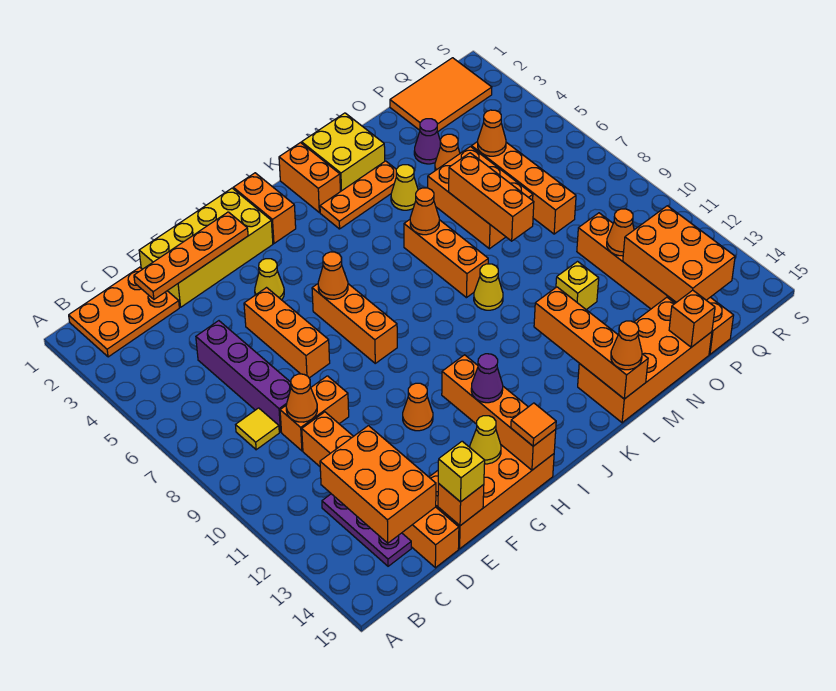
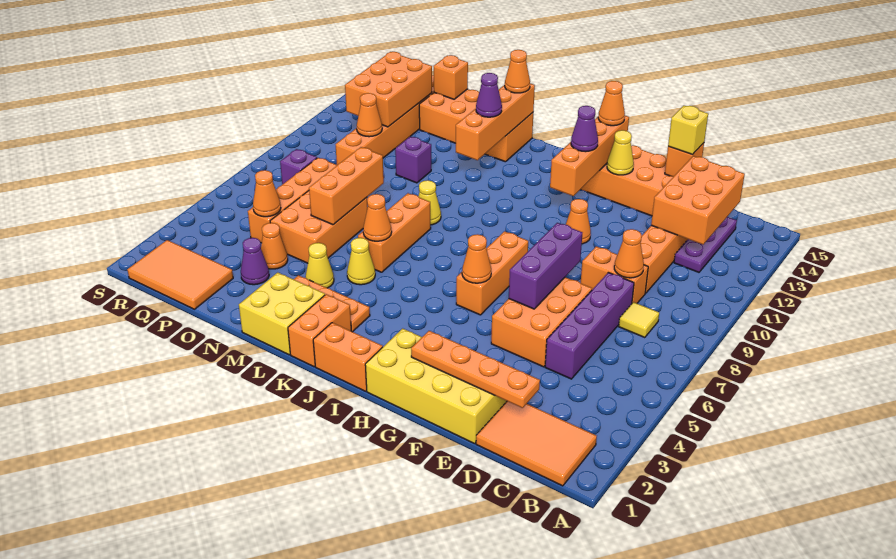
orange 2x3 plate [69,267,179,357] -> orange 2x3 tile [476,401,597,486]
orange 1x3 brick [244,288,330,378] -> orange 2x3 brick [491,277,592,367]
none -> purple 1x3 brick [509,223,582,309]
yellow 1x1 cone [255,259,284,300] -> yellow 1x1 cone moved to [347,238,375,285]
orange 1x1 tile [511,403,556,446] -> orange 1x1 cone [598,81,625,126]
orange 1x2 brick [233,173,296,243] -> orange 1x2 brick turned to [313,323,383,391]
none -> purple 1x1 cone [476,73,502,117]
yellow 1x1 brick [556,262,599,310] -> purple 1x1 brick [395,136,431,183]
none -> purple 1x1 brick [280,149,317,184]

